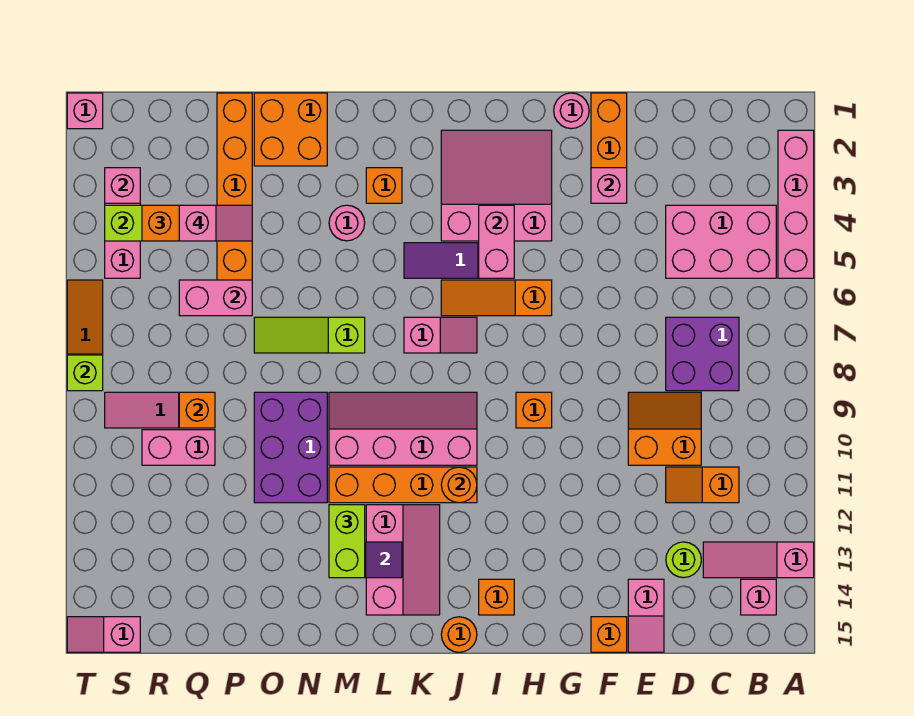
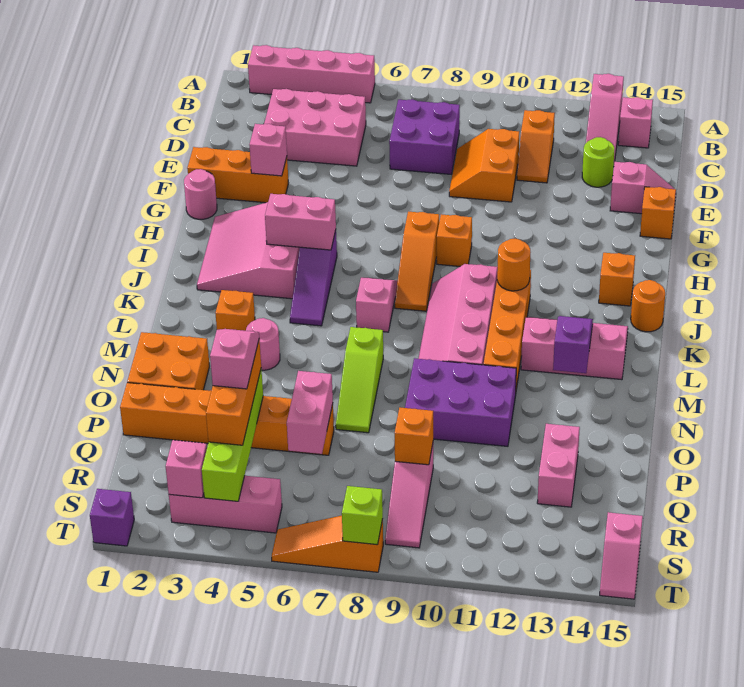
pink 2x3 brick [666,205,776,278] -> pink 2x3 brick turned to [264,89,366,166]
orange 1x3 slope [441,280,552,316] -> orange 1x3 slope moved to [395,212,439,311]
lime 1x2 brick [329,505,365,578] -> none
pink 1x2 brick [142,430,215,465] -> pink 1x2 brick moved to [537,424,580,507]
pink 1x1 brick [67,93,103,129] -> purple 1x1 brick [90,489,134,546]

